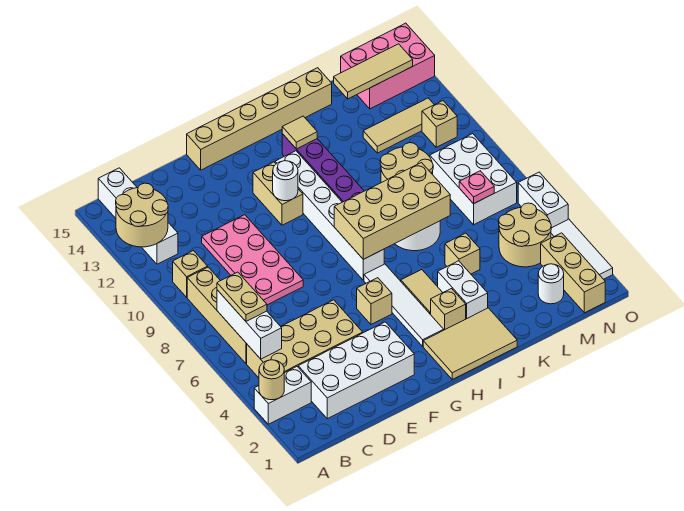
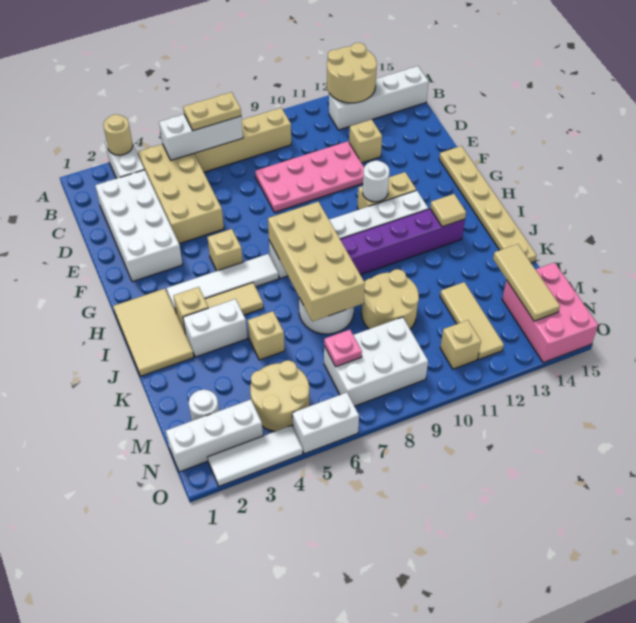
tan 1x1 brick [173,251,208,297] -> tan 1x1 brick moved to [349,120,382,163]
tan 1x6 brick [187,68,332,170] -> tan 1x6 plate [439,146,537,263]
tan 1x3 brick [541,233,605,313] -> white 1x3 brick [166,400,263,472]

